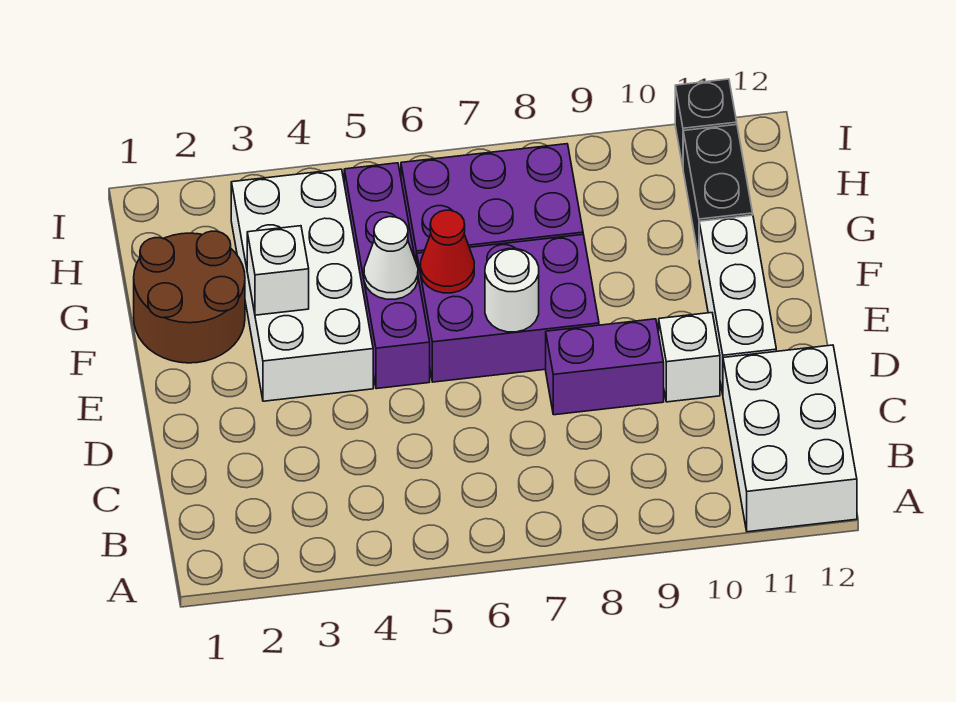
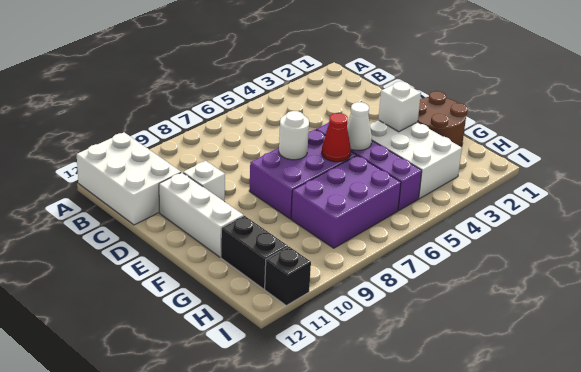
purple 1x2 brick [546,319,664,415] -> none
white 2x4 brick [231,169,373,401] -> white 2x3 brick [370,120,462,199]

